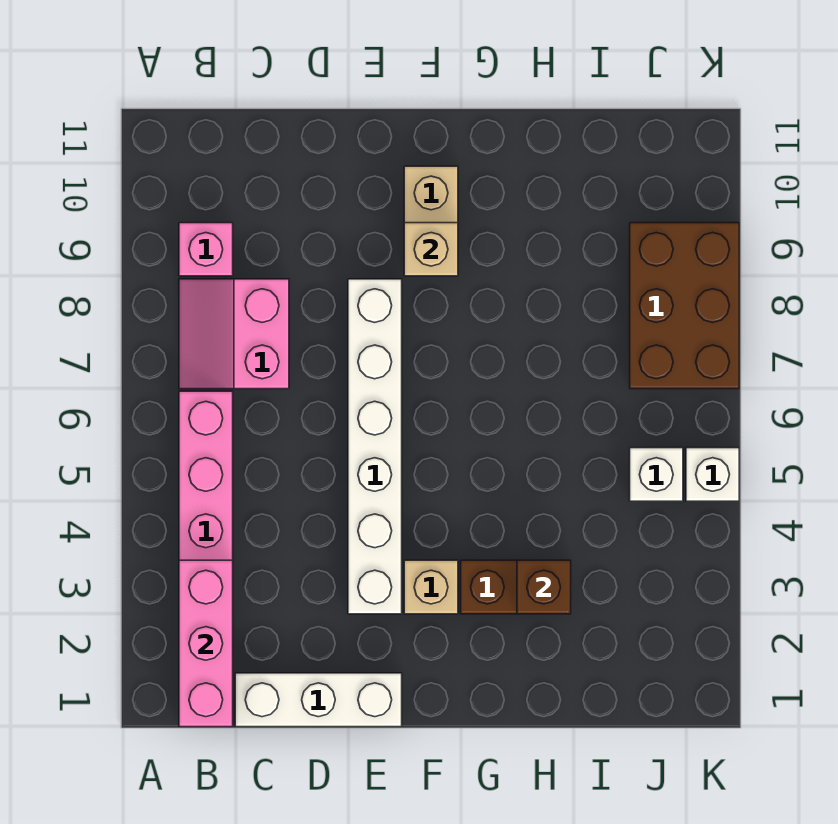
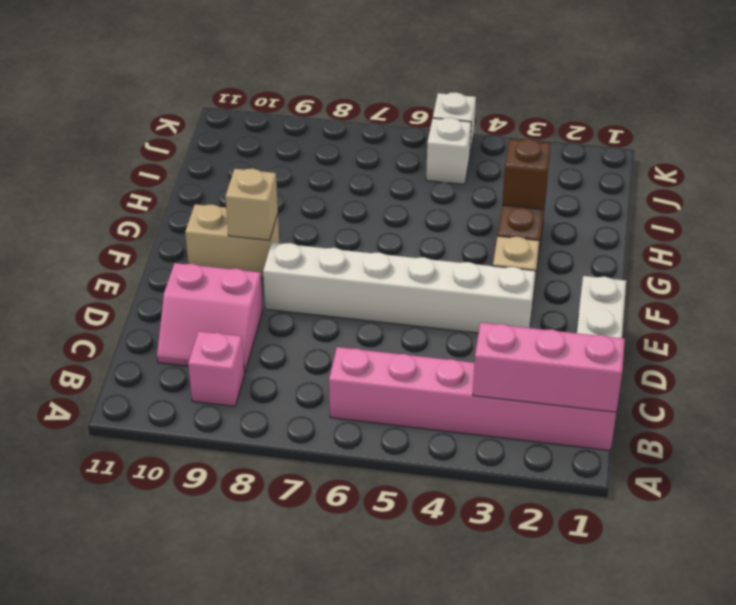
pink 2x2 slope [179,279,289,389] -> pink 2x2 slope moved to [157,263,263,372]
brown 2x3 brick [630,223,739,389] -> none

